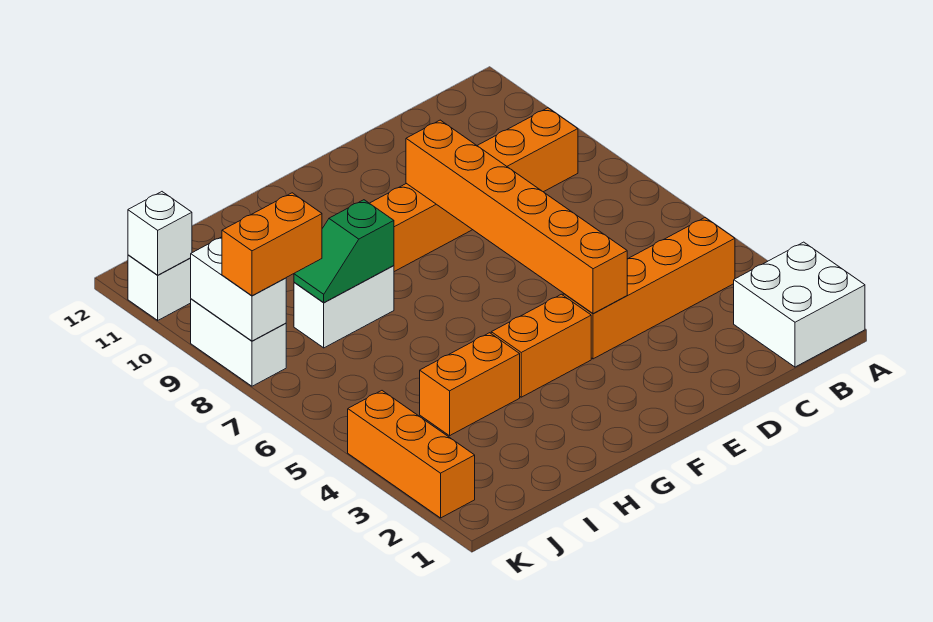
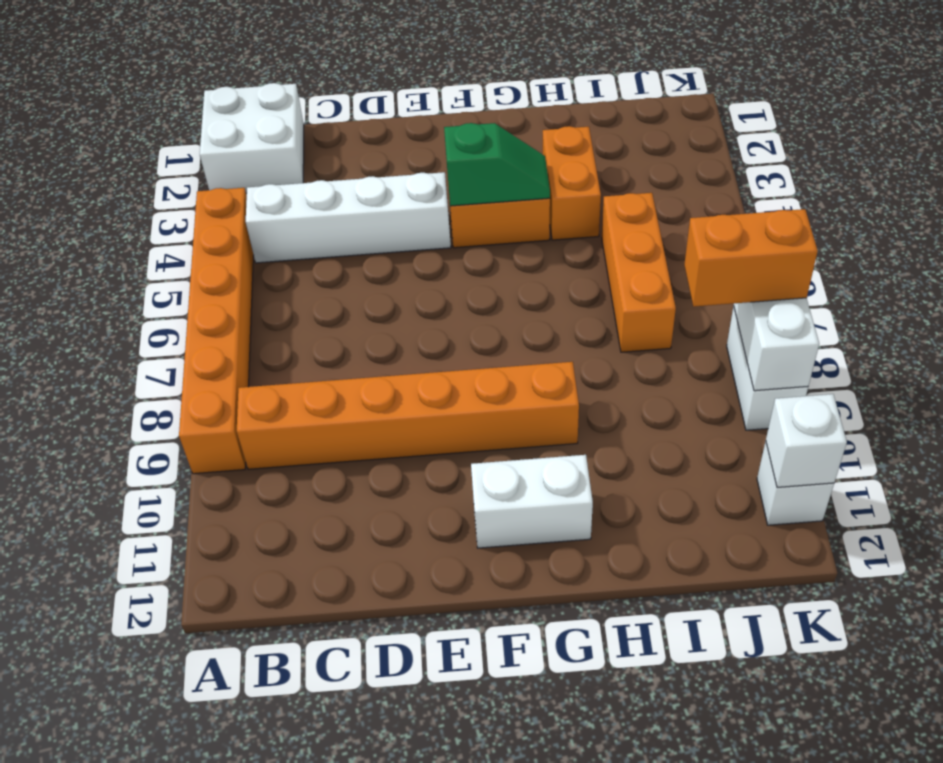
orange 1x4 brick [563,218,735,359] -> white 1x4 brick [246,172,451,263]
orange 1x6 brick [406,120,627,314] -> orange 1x6 brick moved to [179,188,253,474]
orange 1x2 brick [420,333,520,436] -> orange 1x2 brick turned to [543,126,601,240]
white 1x2 brick [294,266,394,348] -> white 1x2 brick moved to [471,455,593,548]
green 1x2 slope [294,200,394,303] -> green 1x2 slope moved to [444,123,550,206]
orange 1x3 brick [348,391,475,518] -> orange 1x3 brick moved to [602,193,676,352]

